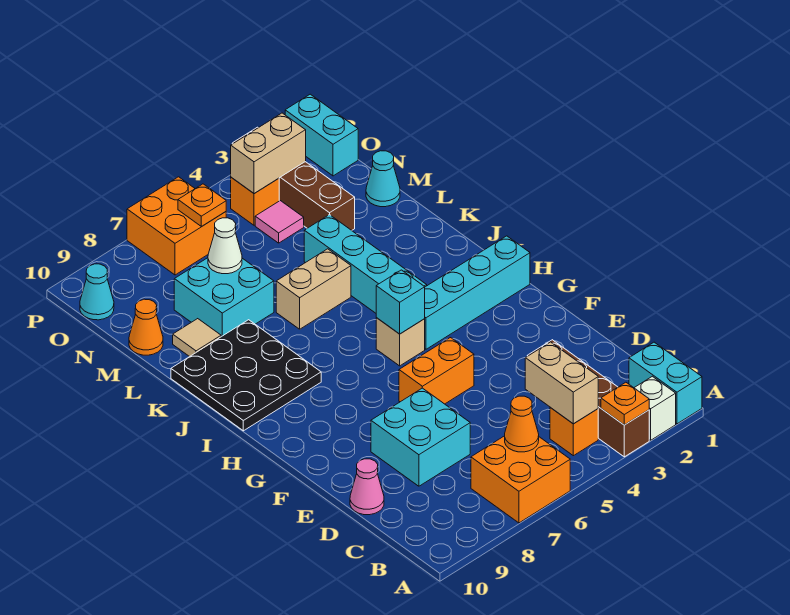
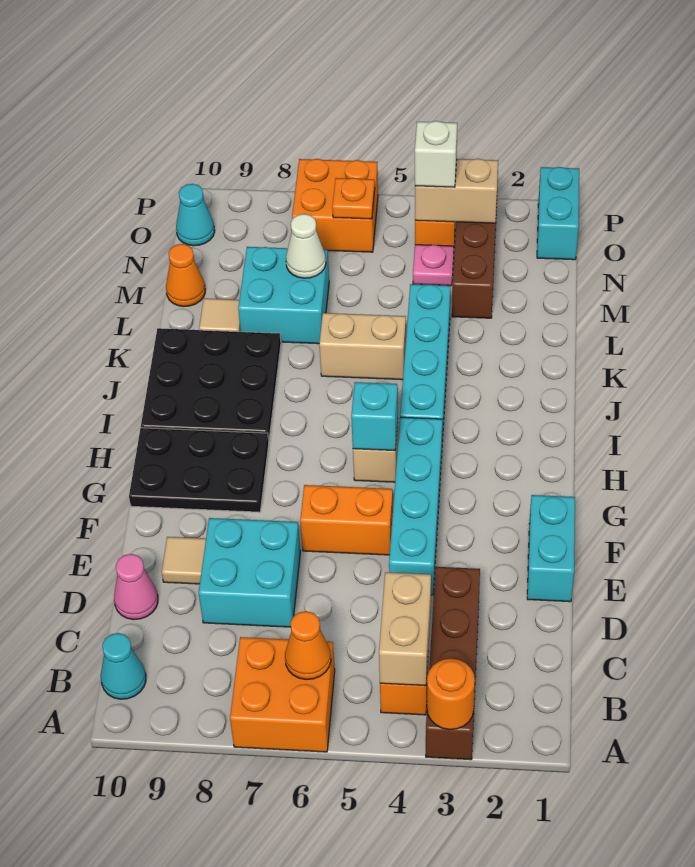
cyan 1x2 brick [629,342,702,424] -> cyan 1x2 brick moved to [527,495,575,602]
white 1x1 brick [634,376,676,440] -> white 1x1 brick moved to [415,121,457,187]
orange 1x1 plate [601,382,649,425] -> orange 1x1 round brick [427,659,475,730]
none -> tan 1x1 tile [162,537,206,584]
none -> black 2x3 plate [129,428,269,512]
cyan 1x4 brick [425,236,530,349] -> cyan 1x4 brick turned to [389,417,442,595]
cyan 1x1 cone [366,151,400,207] -> cyan 1x1 cone moved to [101,633,146,699]
pink 1x1 tile [255,201,304,243] -> pink 1x1 plate [413,245,454,286]

